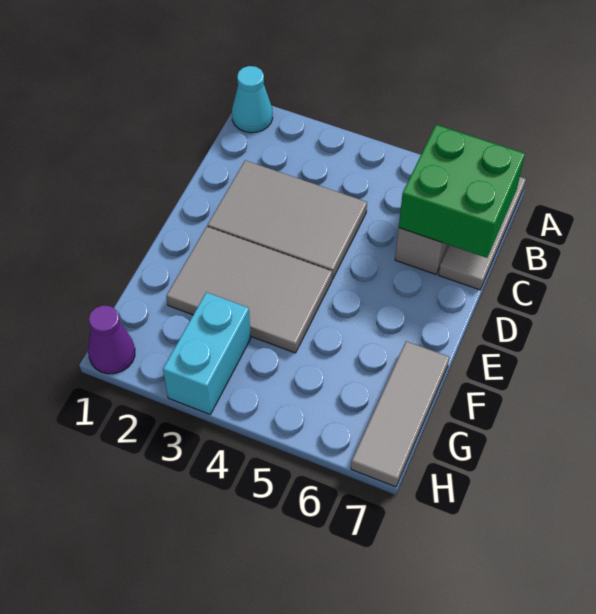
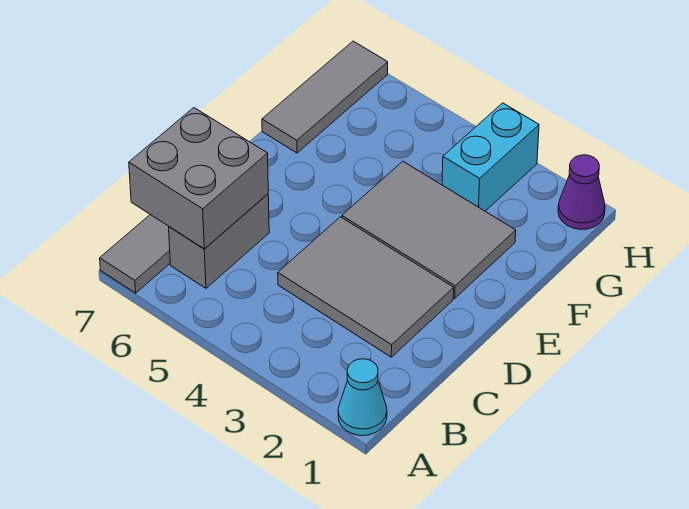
green 2x2 brick [399,125,525,258] -> grey 2x2 brick [129,108,268,249]

